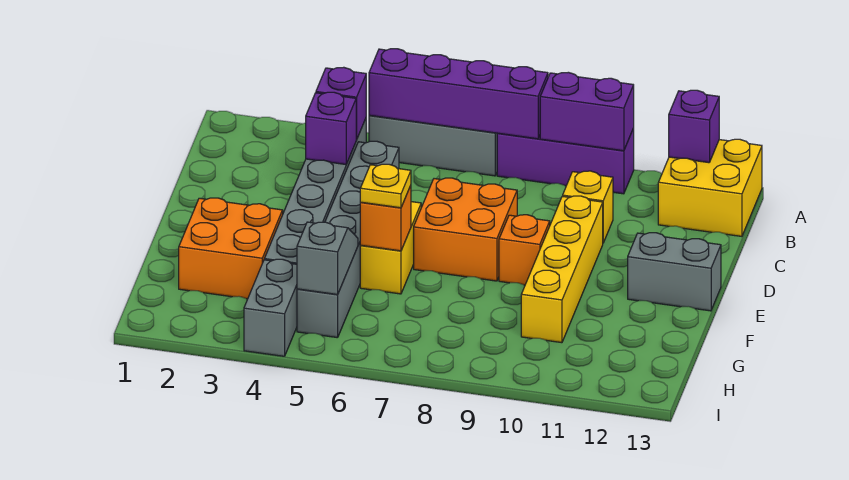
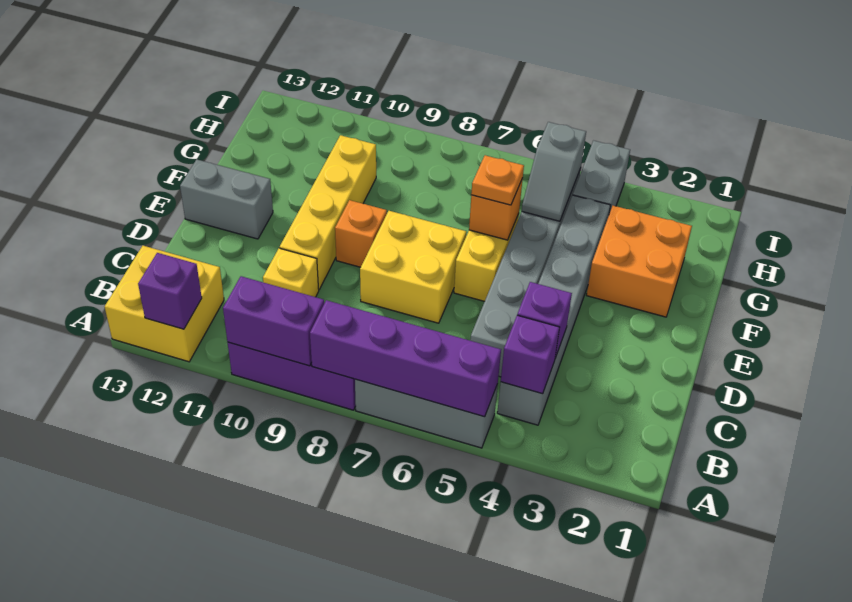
orange 2x2 brick [414,178,517,281] -> yellow 2x2 brick [360,211,466,323]
yellow 1x1 plate [360,164,411,208] -> orange 1x1 plate [471,155,524,205]

